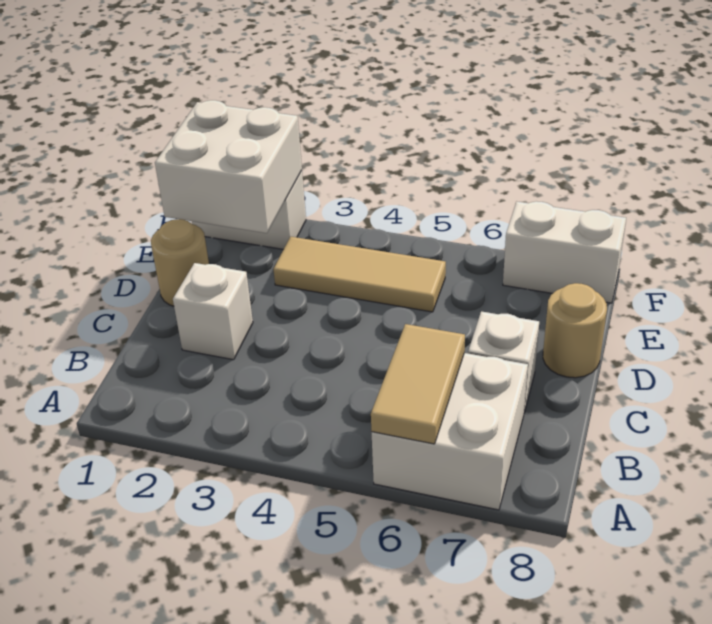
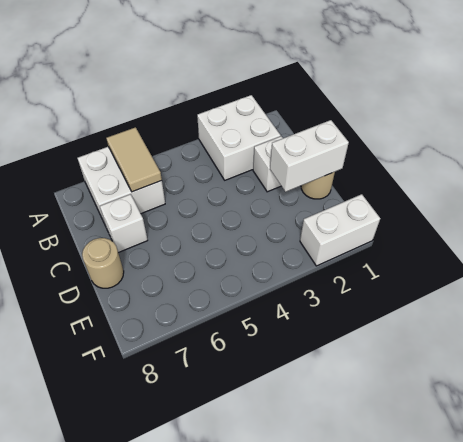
white 2x2 brick [155,100,302,233] -> white 2x2 brick moved to [197,95,281,180]
tan 1x3 tile [273,237,446,312] -> none
white 1x2 brick [503,201,626,303] -> white 1x2 brick moved to [270,120,349,192]

